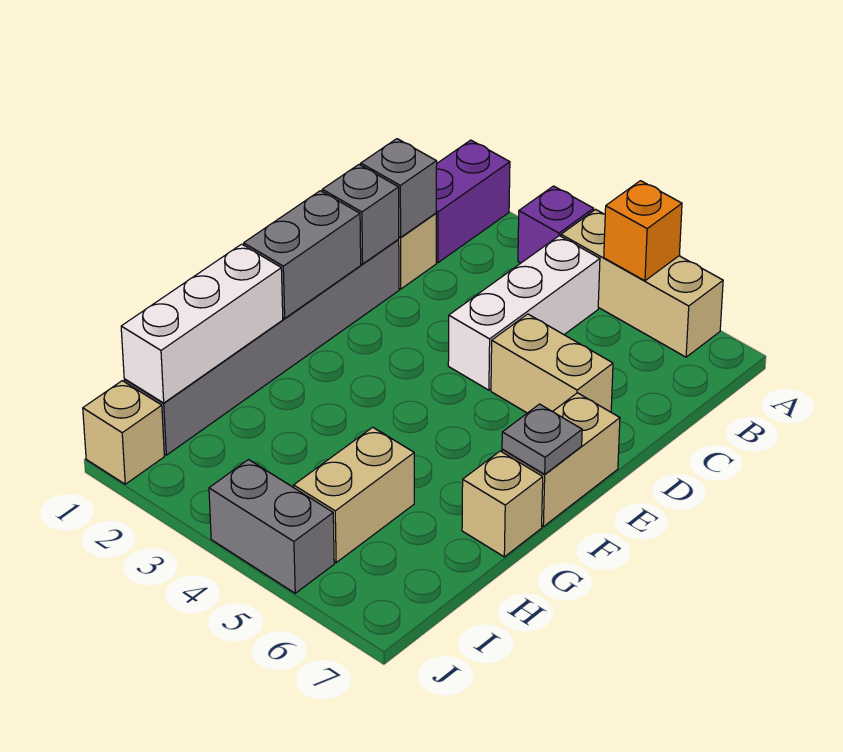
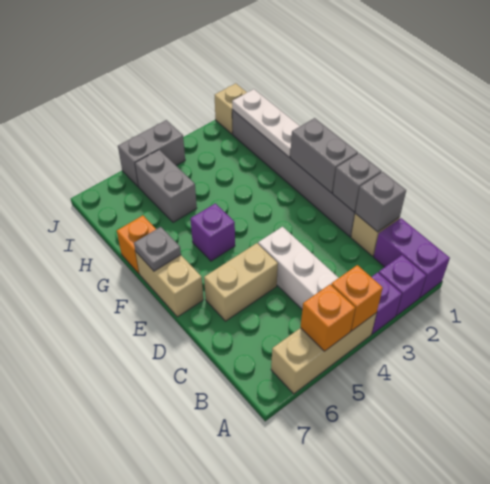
none -> purple 1x1 brick [379,255,426,316]
none -> orange 1x1 brick [331,265,383,331]
none -> purple 1x1 brick [191,203,235,261]
white 1x3 brick [121,244,283,403] -> white 1x3 plate [232,89,300,157]
tan 1x1 brick [462,451,543,557] -> orange 1x1 brick [117,216,156,274]
tan 1x2 brick [294,427,414,563] -> grey 1x2 brick [135,150,197,222]

